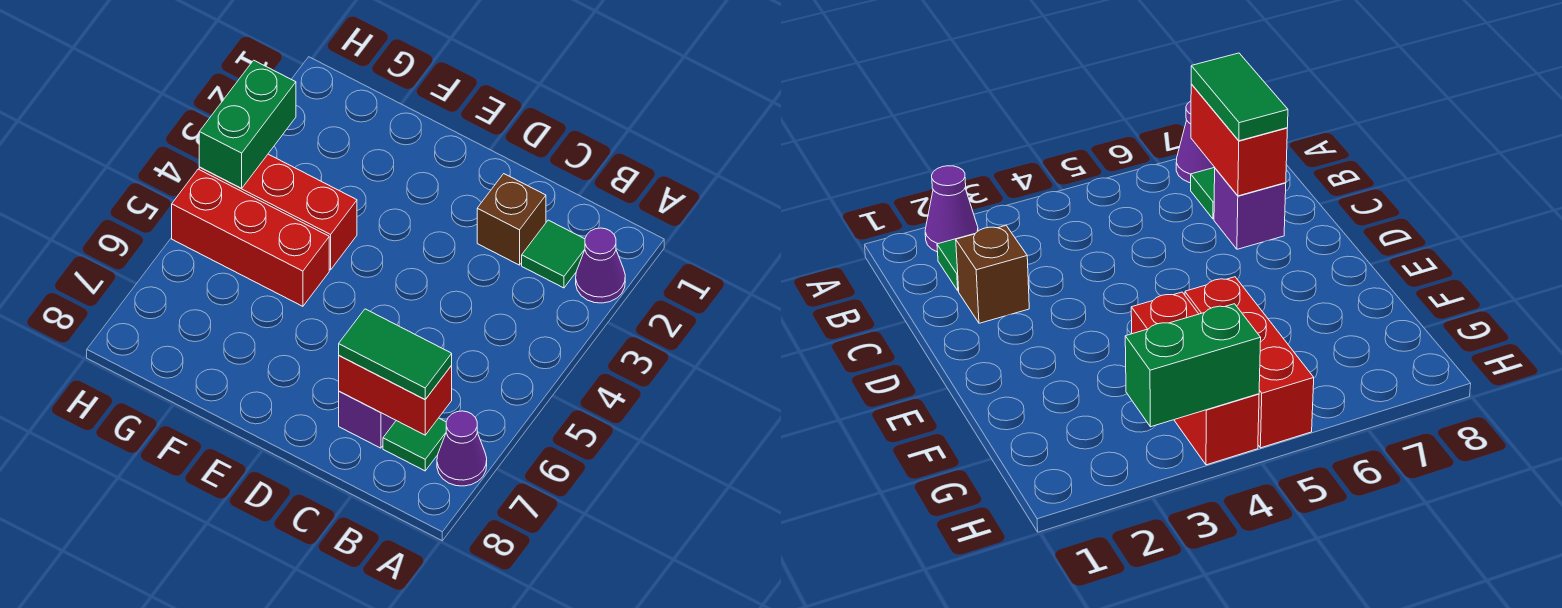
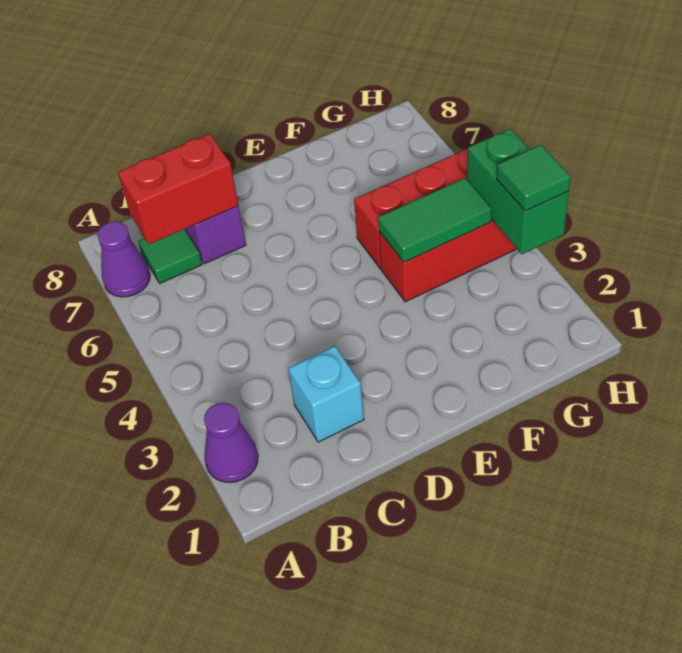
green 1x1 tile [522,220,585,288] -> green 1x1 tile moved to [497,145,571,211]
green 1x2 tile [339,309,452,399] -> green 1x2 tile moved to [378,178,492,262]
brown 1x1 brick [477,174,546,265] -> cyan 1x1 brick [288,346,364,442]

